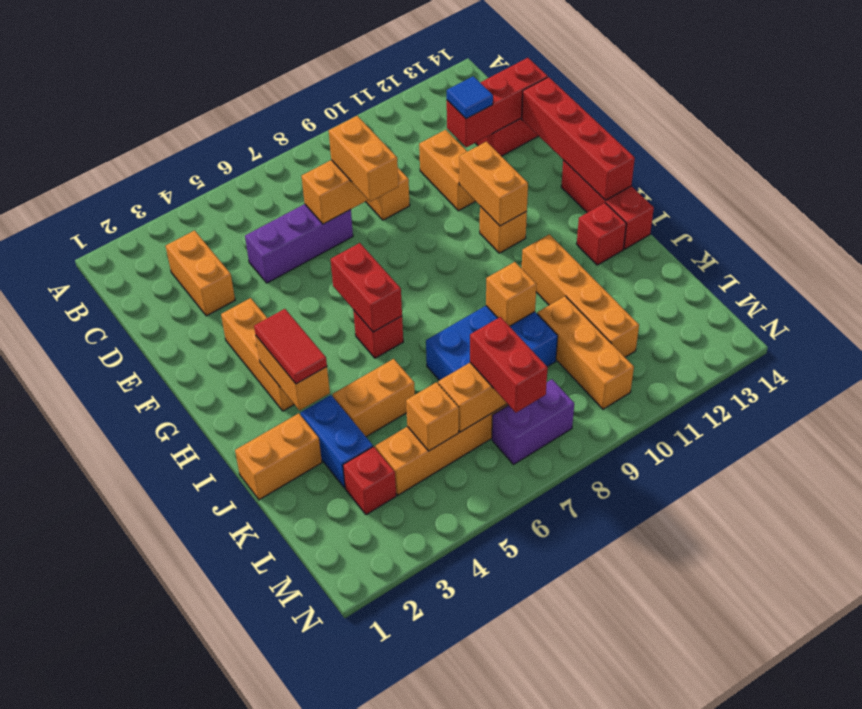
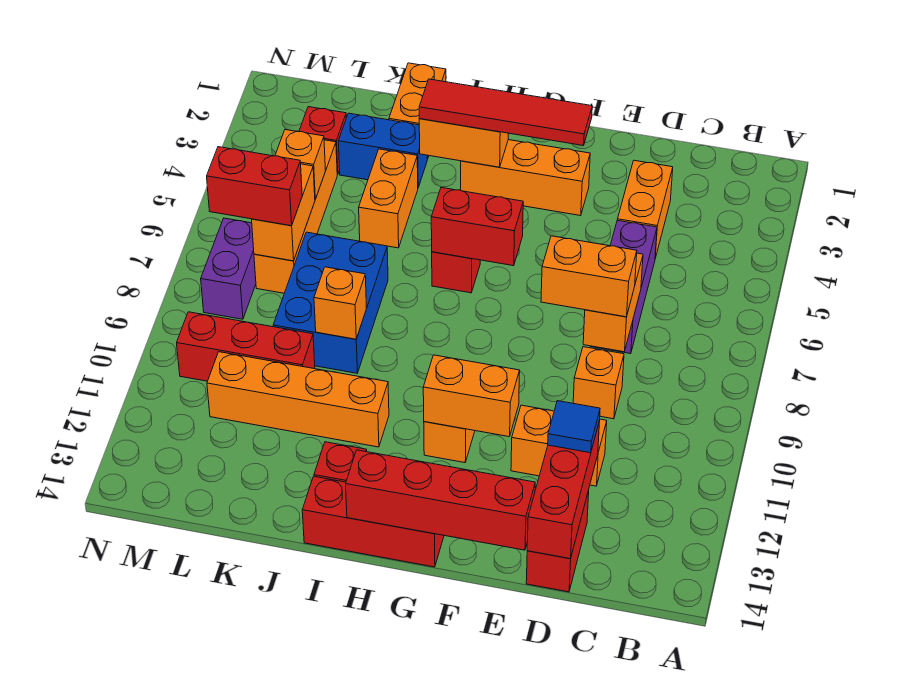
orange 1x2 brick [166,231,235,316] -> orange 1x2 brick turned to [618,160,673,258]
red 1x2 tile [254,309,327,384] -> red 1x4 tile [419,79,592,146]
orange 1x3 brick [537,296,634,409] -> red 1x3 brick [177,312,315,381]

